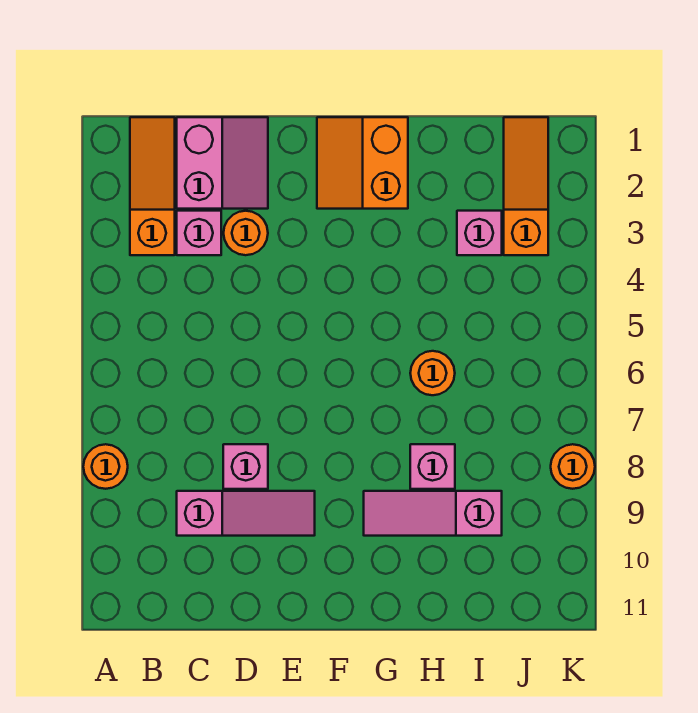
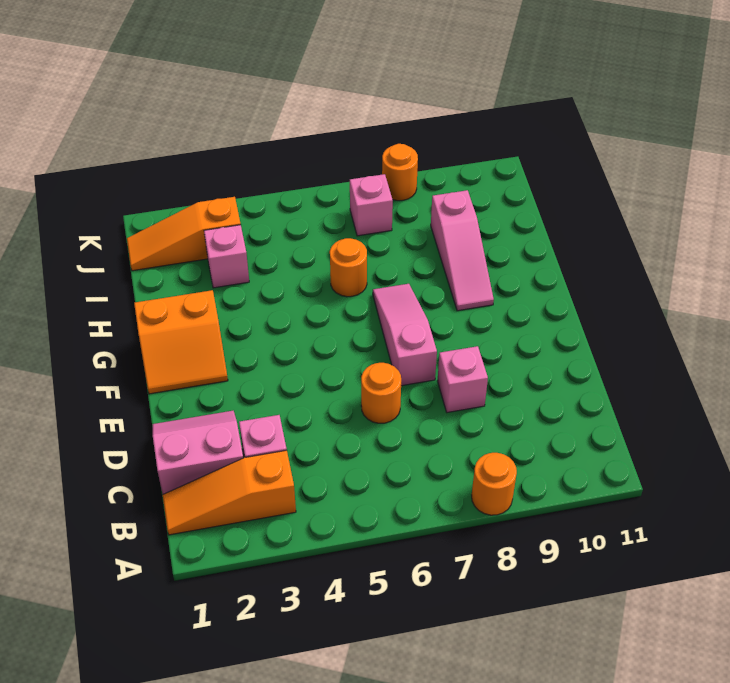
pink 1x3 slope [177,491,315,536] -> pink 1x3 slope moved to [373,284,437,386]
orange 1x1 round brick [224,211,268,255] -> orange 1x1 round brick moved to [361,363,401,423]
pink 1x1 brick [410,444,455,489] -> pink 1x1 brick moved to [350,174,393,236]

